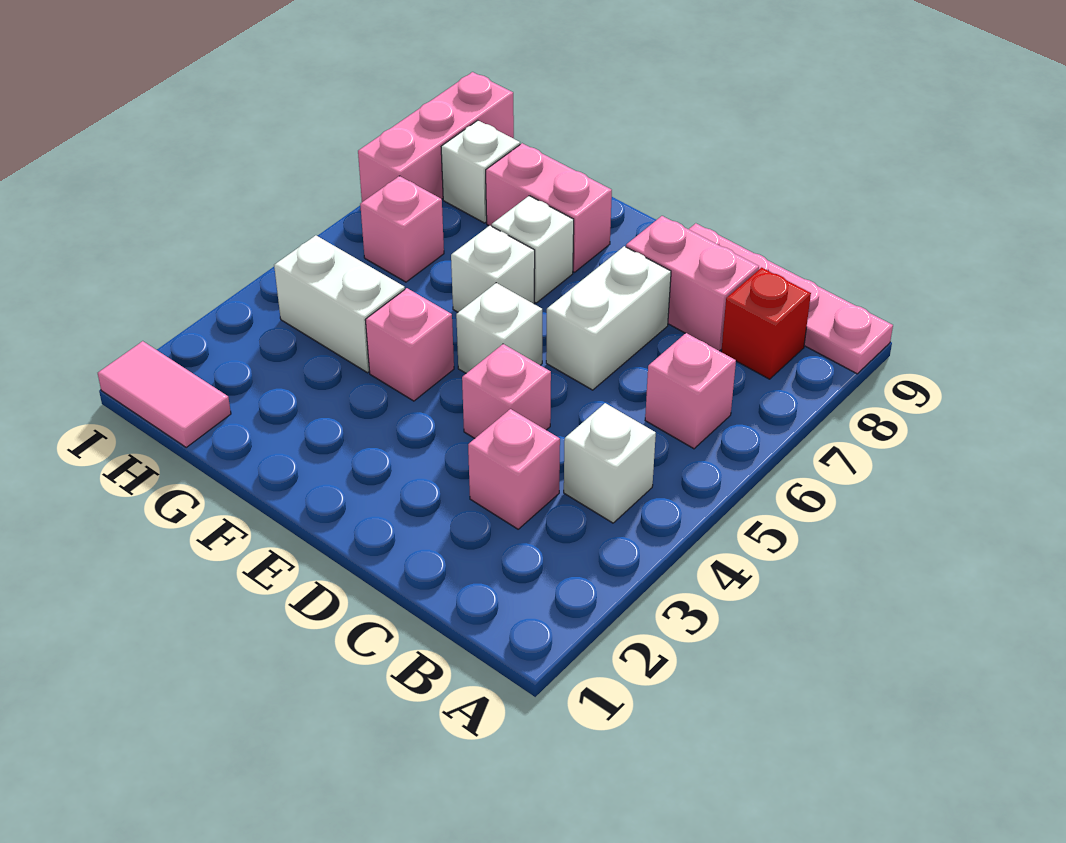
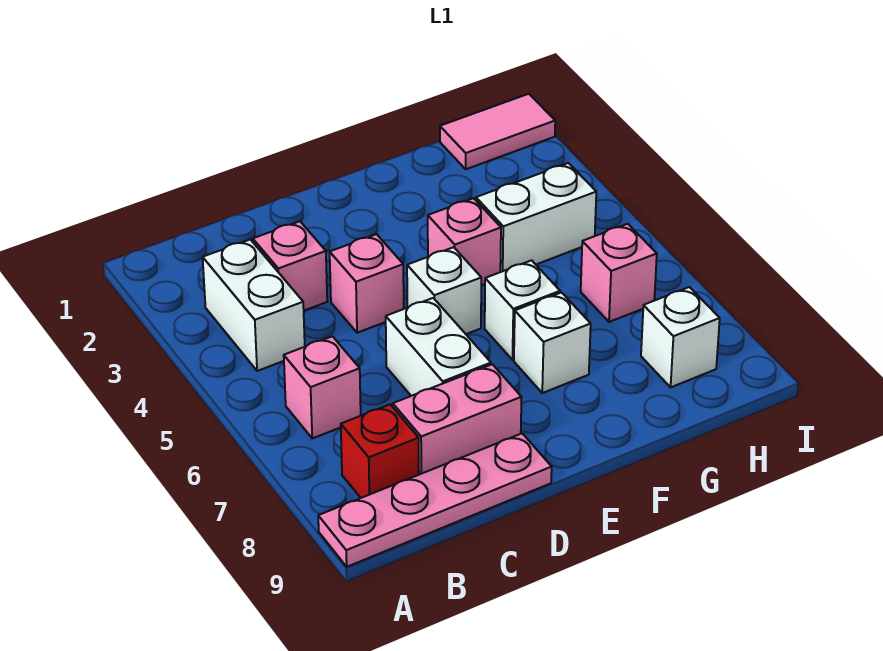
white 1x1 brick [564,403,656,523] -> white 1x2 brick [203,240,305,371]
pink 1x2 brick [486,143,612,272] -> none
pink 1x3 brick [358,72,514,202] -> none

